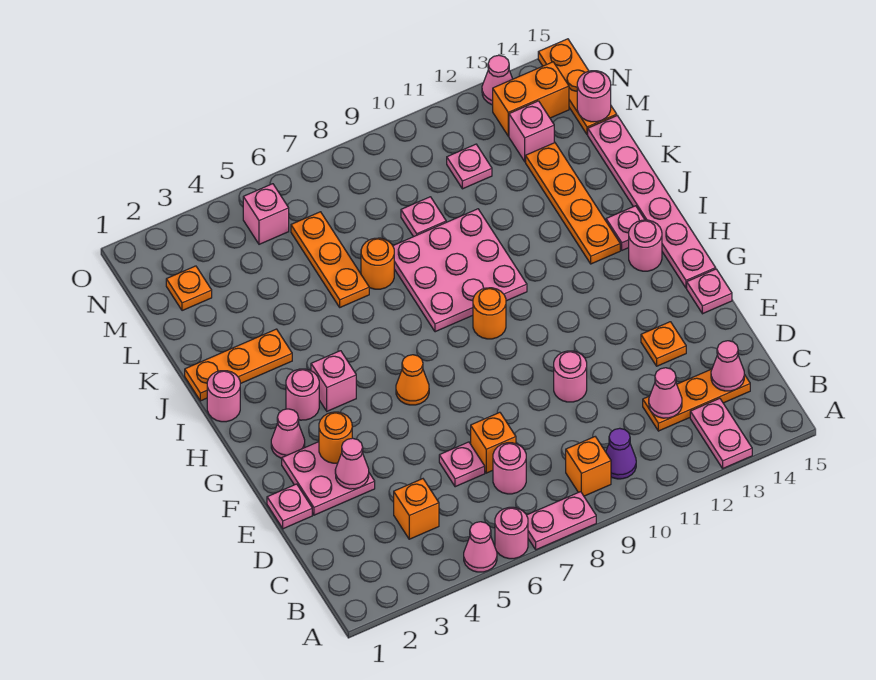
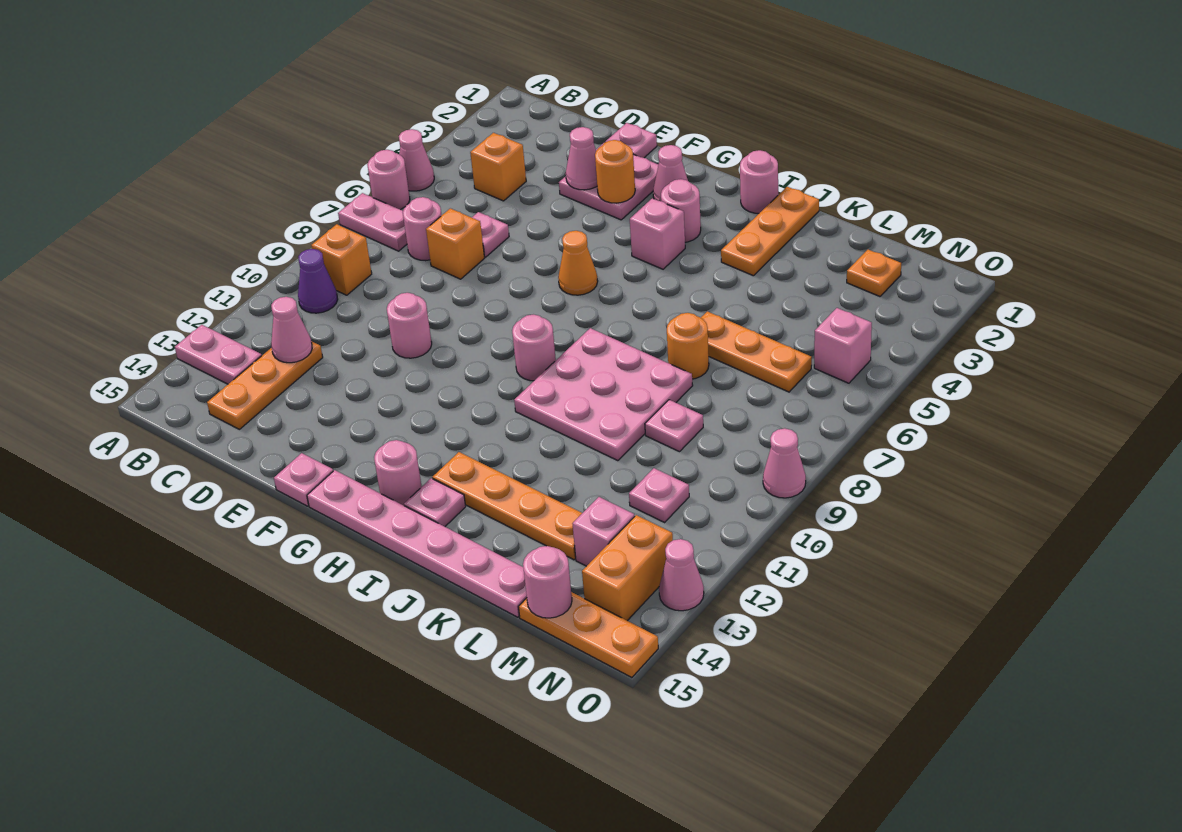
pink 1x2 plate [527,492,596,550] -> pink 1x2 plate turned to [338,193,407,251]
pink 1x1 cone [711,341,744,391] -> pink 1x1 cone moved to [763,428,806,498]
orange 1x1 plate [641,322,686,366] -> none
orange 1x1 round brick [473,288,506,339] -> pink 1x1 round brick [512,315,556,381]

